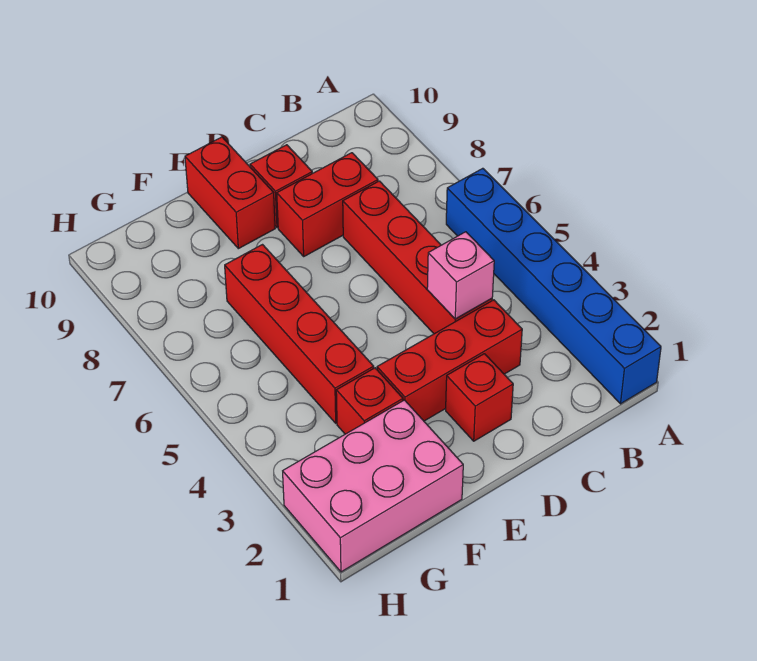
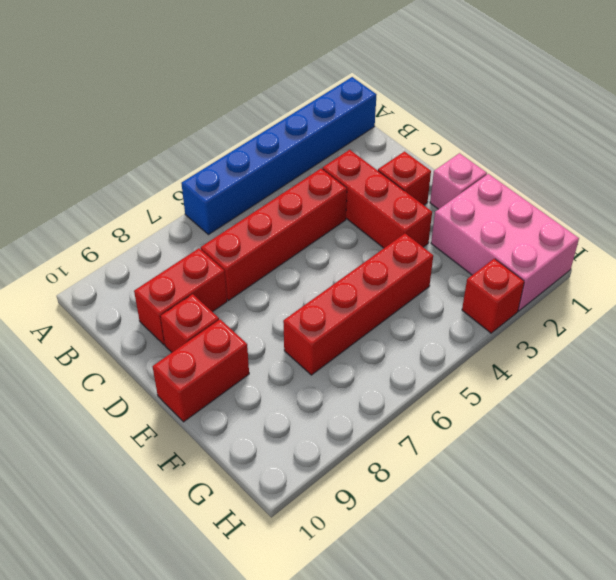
pink 1x1 brick [427,232,494,319] -> pink 1x1 brick moved to [430,153,487,209]
red 1x2 brick [277,153,378,256] -> red 1x2 brick turned to [134,248,227,345]
red 1x1 brick [336,368,403,434] -> red 1x1 brick moved to [462,259,524,333]

